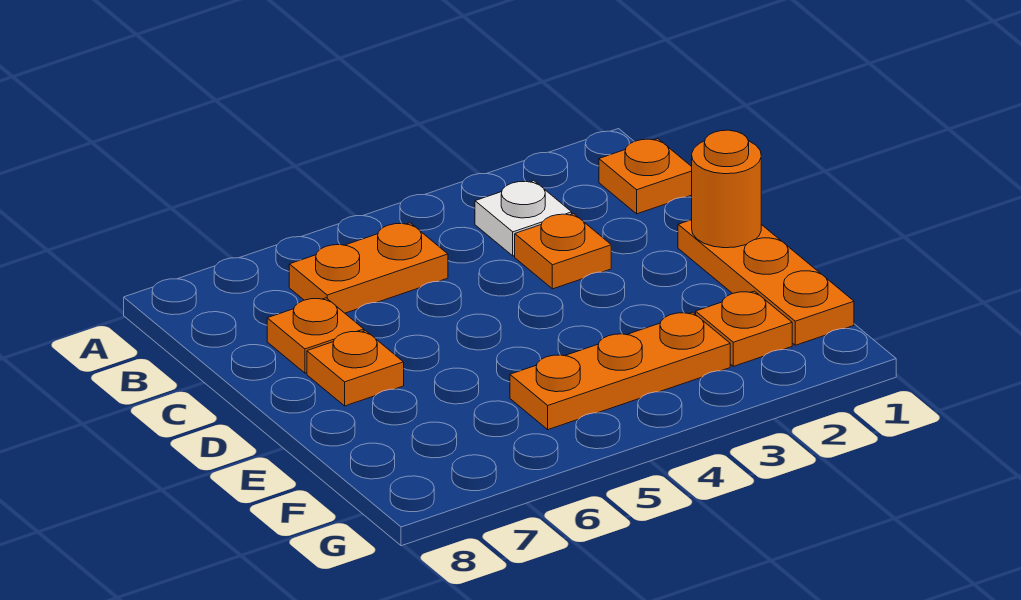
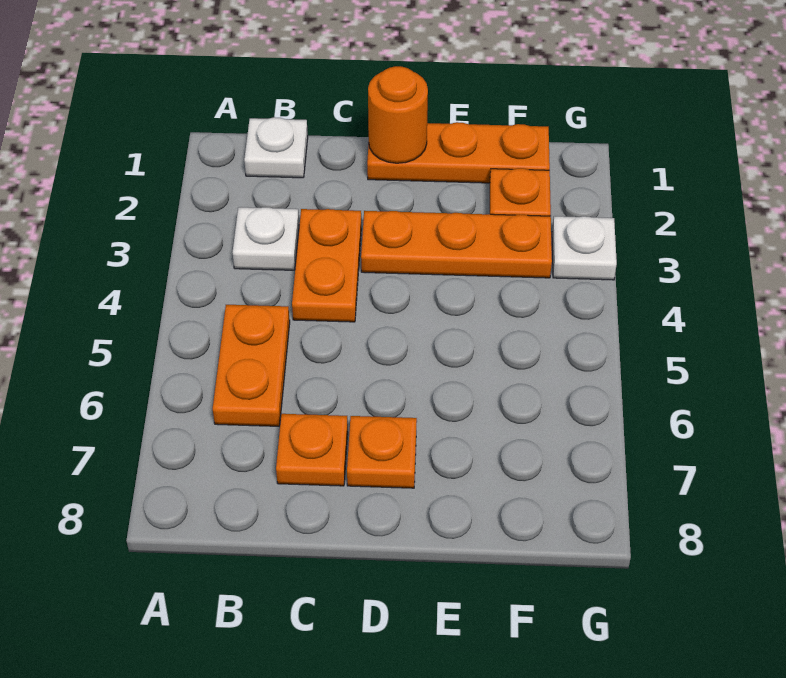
orange 1x1 plate [599,139,692,214] -> white 1x1 plate [244,117,308,178]
orange 1x1 plate [515,214,611,289] -> orange 1x2 plate [292,209,361,322]
orange 1x3 plate [510,312,730,430] -> orange 1x3 plate turned to [361,211,552,278]
none -> white 1x1 plate [552,216,617,280]

